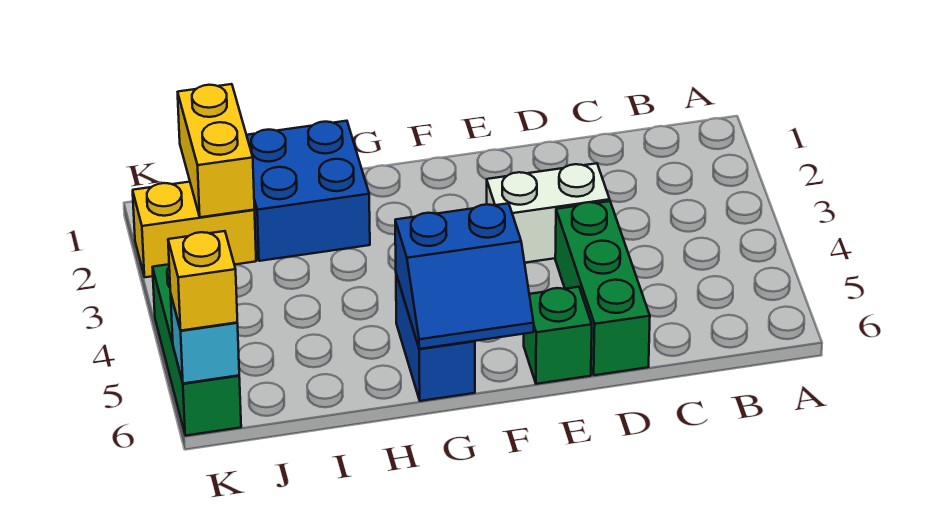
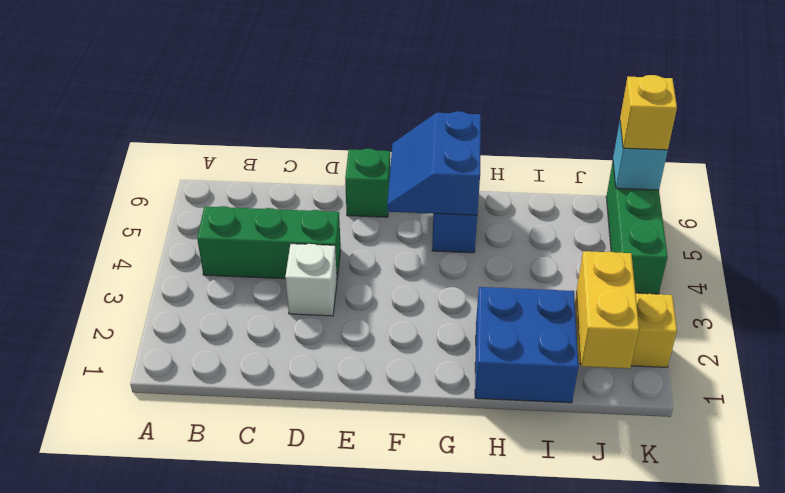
white 1x2 brick [487,163,610,263] -> white 1x1 brick [285,244,337,316]
green 1x3 brick [555,201,650,375] -> green 1x3 brick turned to [197,206,341,279]
blue 2x2 slope [395,203,534,349] -> blue 2x2 slope turned to [387,111,481,215]

